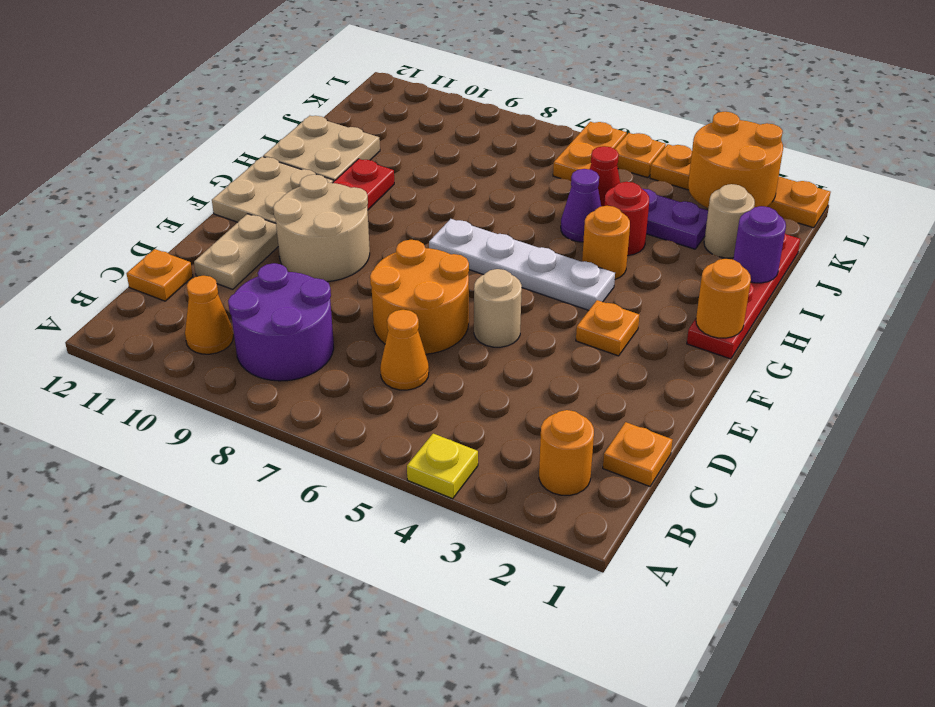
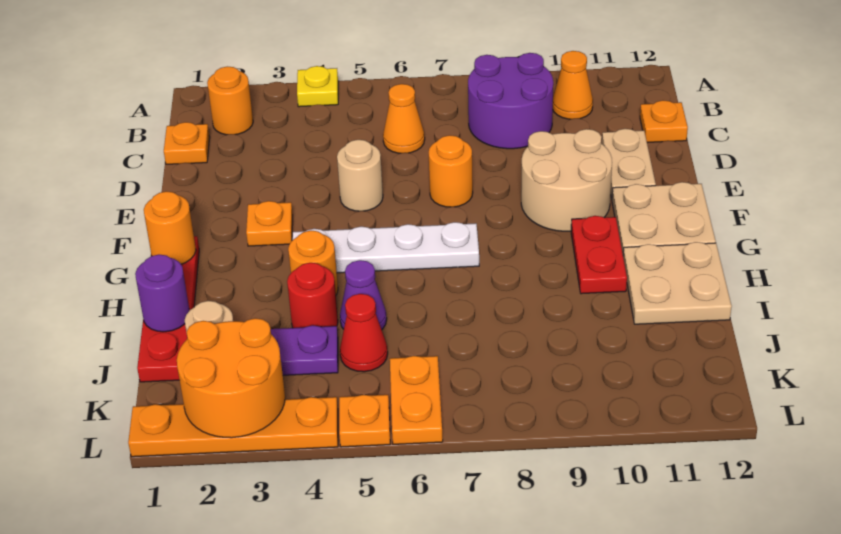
orange 2x2 round brick [370,240,469,354] -> orange 1x1 round brick [429,135,473,207]

